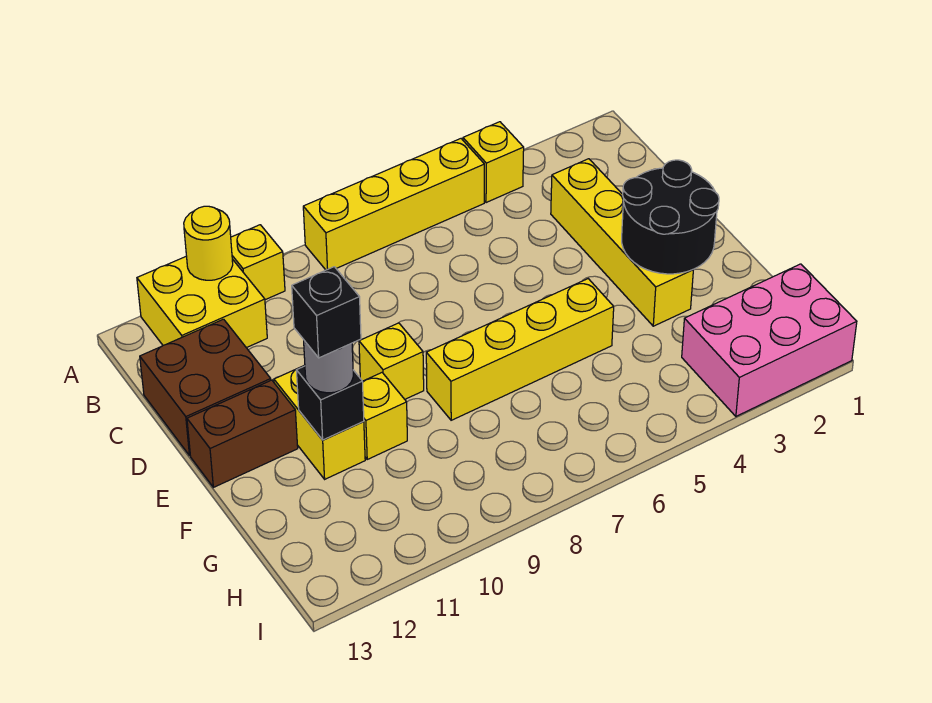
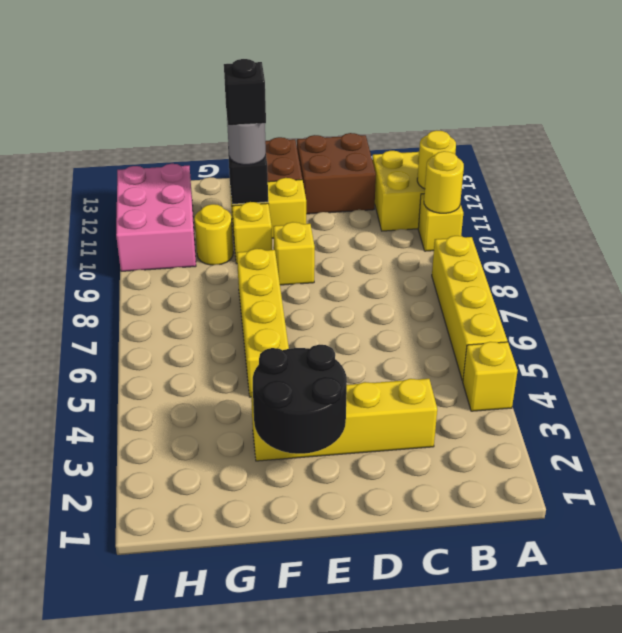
none -> yellow 1x1 round brick [424,151,464,213]
none -> yellow 1x1 round brick [195,204,233,265]
pink 2x3 brick [682,264,857,416] -> pink 2x3 brick moved to [116,164,196,271]

